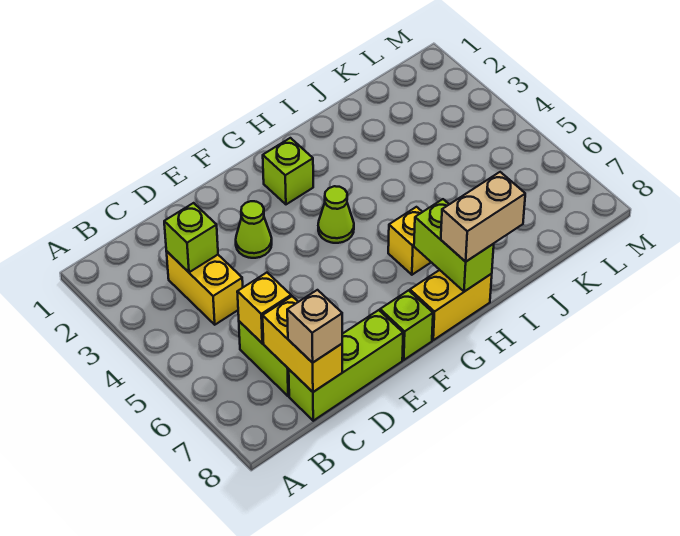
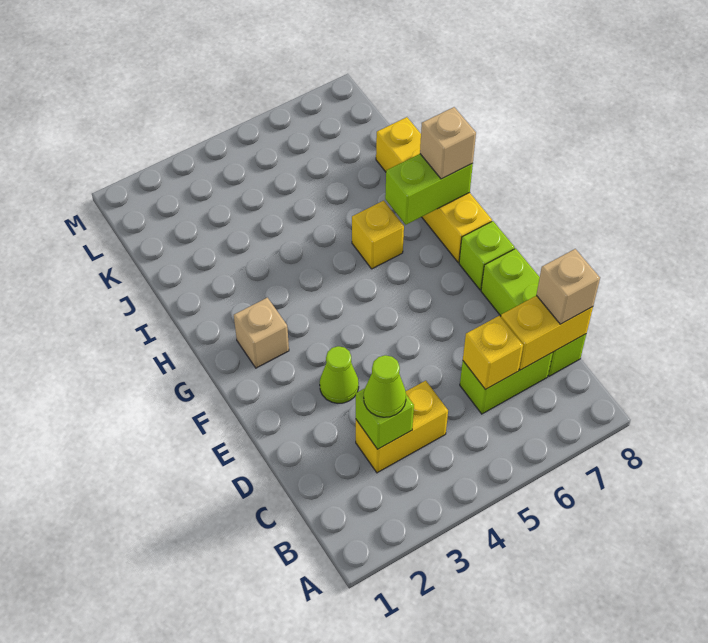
lime 1x1 brick [263,138,313,204] -> tan 1x1 brick [234,298,289,368]
lime 1x1 cone [318,186,354,243] -> lime 1x1 cone moved to [364,355,406,417]
yellow 1x2 brick [410,270,492,340] -> yellow 1x4 brick [376,117,492,262]
tan 1x2 brick [441,172,525,262] -> tan 1x1 brick [420,107,476,179]

